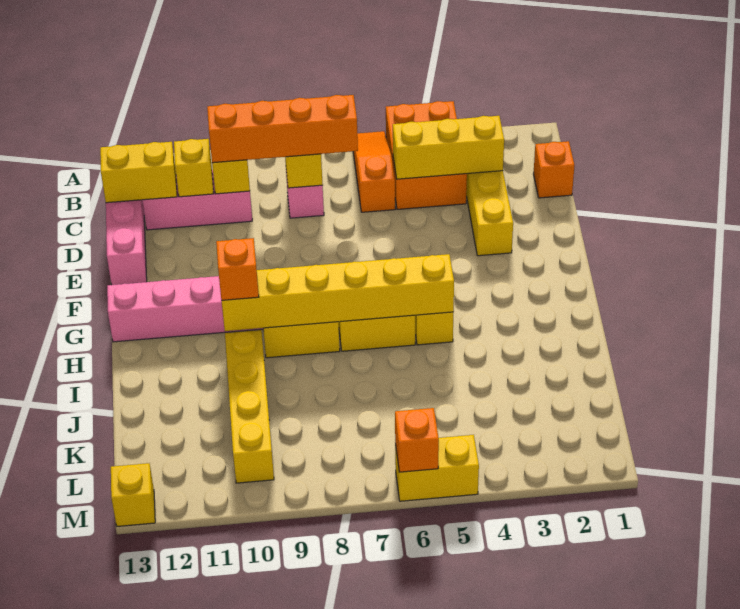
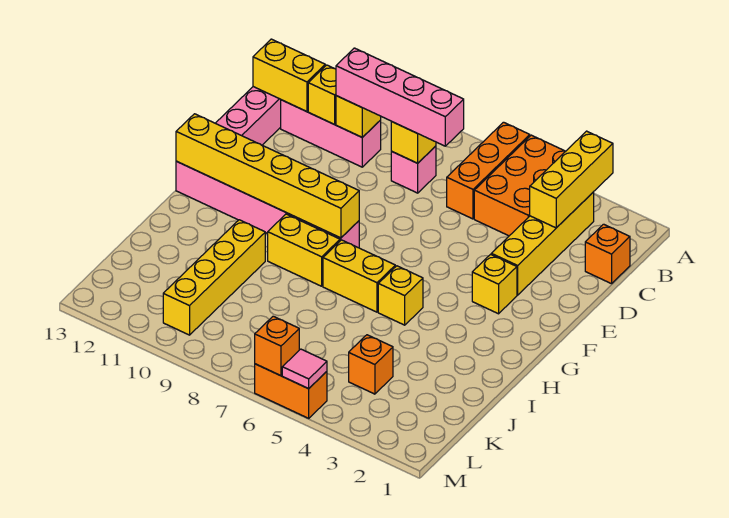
orange 1x3 slope [353,131,395,212] -> orange 1x3 brick [447,122,530,219]
yellow 1x3 brick [393,116,504,179] -> yellow 1x3 brick turned to [530,131,613,228]
orange 1x4 brick [207,95,358,163] -> pink 1x4 brick [336,48,464,146]
yellow 1x6 brick [222,254,454,331] -> yellow 1x6 brick moved to [176,114,359,238]
orange 1x1 brick [216,238,259,300] -> orange 1x1 brick moved to [349,335,393,394]
yellow 1x2 brick [395,435,479,501] -> orange 1x2 brick [255,364,327,418]
none -> pink 1x1 tile [282,349,327,389]
yellow 1x1 brick [111,463,155,526] -> yellow 1x1 brick moved to [472,254,517,314]

